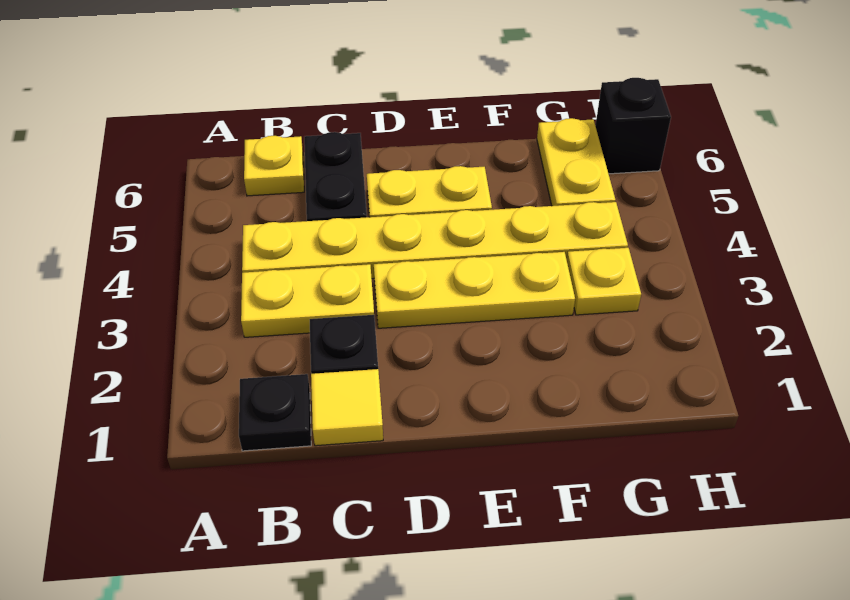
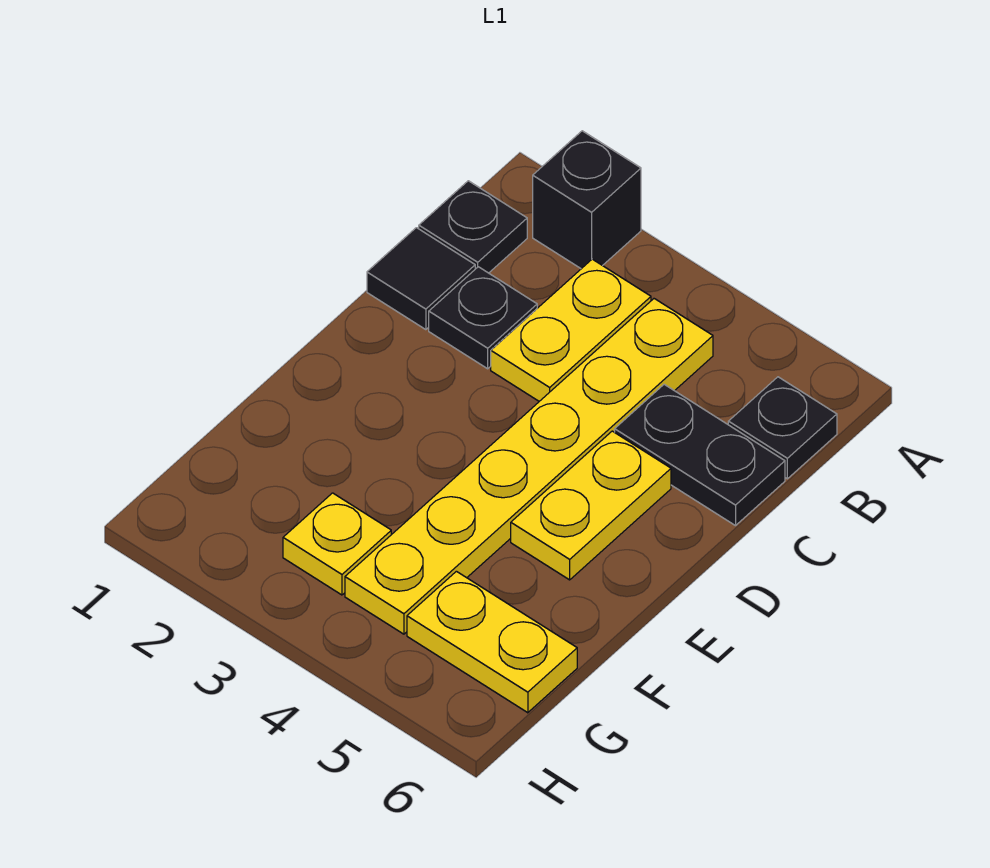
yellow 1x1 plate [244,136,304,196] -> black 1x1 plate [728,377,837,479]
yellow 1x1 tile [311,369,383,446] -> black 1x1 tile [367,228,475,330]
yellow 1x3 plate [374,252,575,328] -> none
black 1x1 brick [595,78,671,174] -> black 1x1 brick moved to [533,131,641,269]

